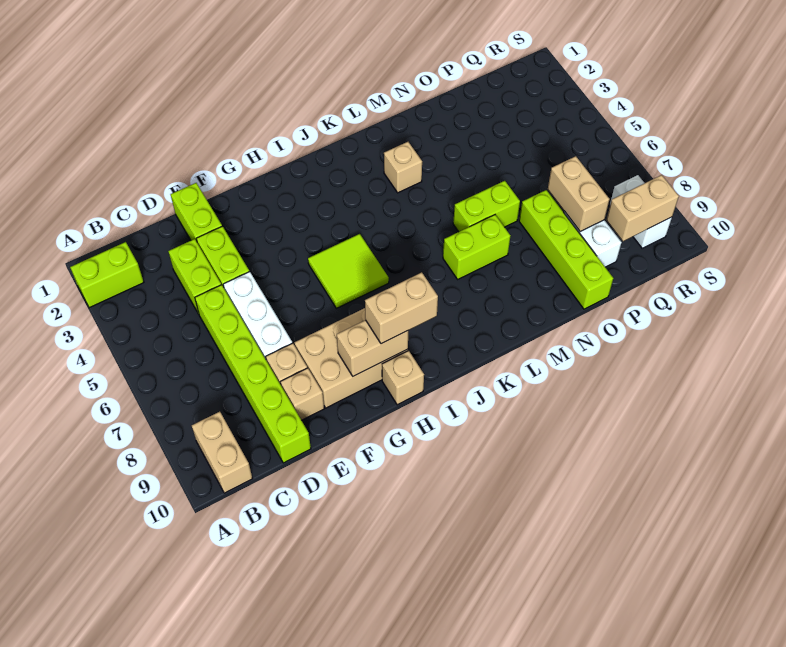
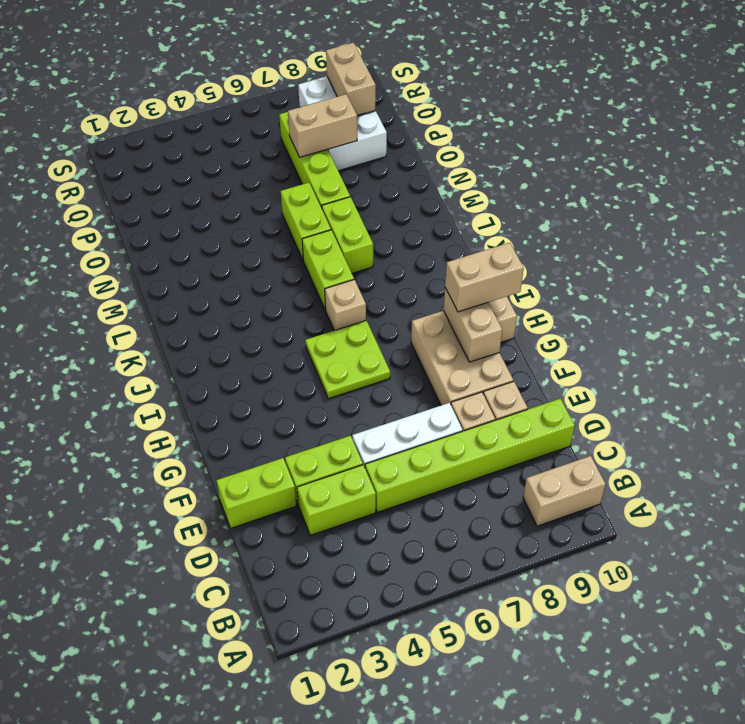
lime 1x2 brick [70,242,144,308] -> lime 1x2 brick moved to [302,230,354,310]
lime 2x2 tile [308,234,389,308] -> lime 2x2 plate [305,320,390,399]
tan 1x2 brick [365,272,438,344] -> tan 1x2 brick turned to [445,243,524,312]
tan 1x1 brick [384,142,422,193] -> tan 1x1 brick moved to [325,280,366,331]
lime 1x4 brick [519,190,613,309] -> lime 1x4 brick turned to [279,112,350,208]

